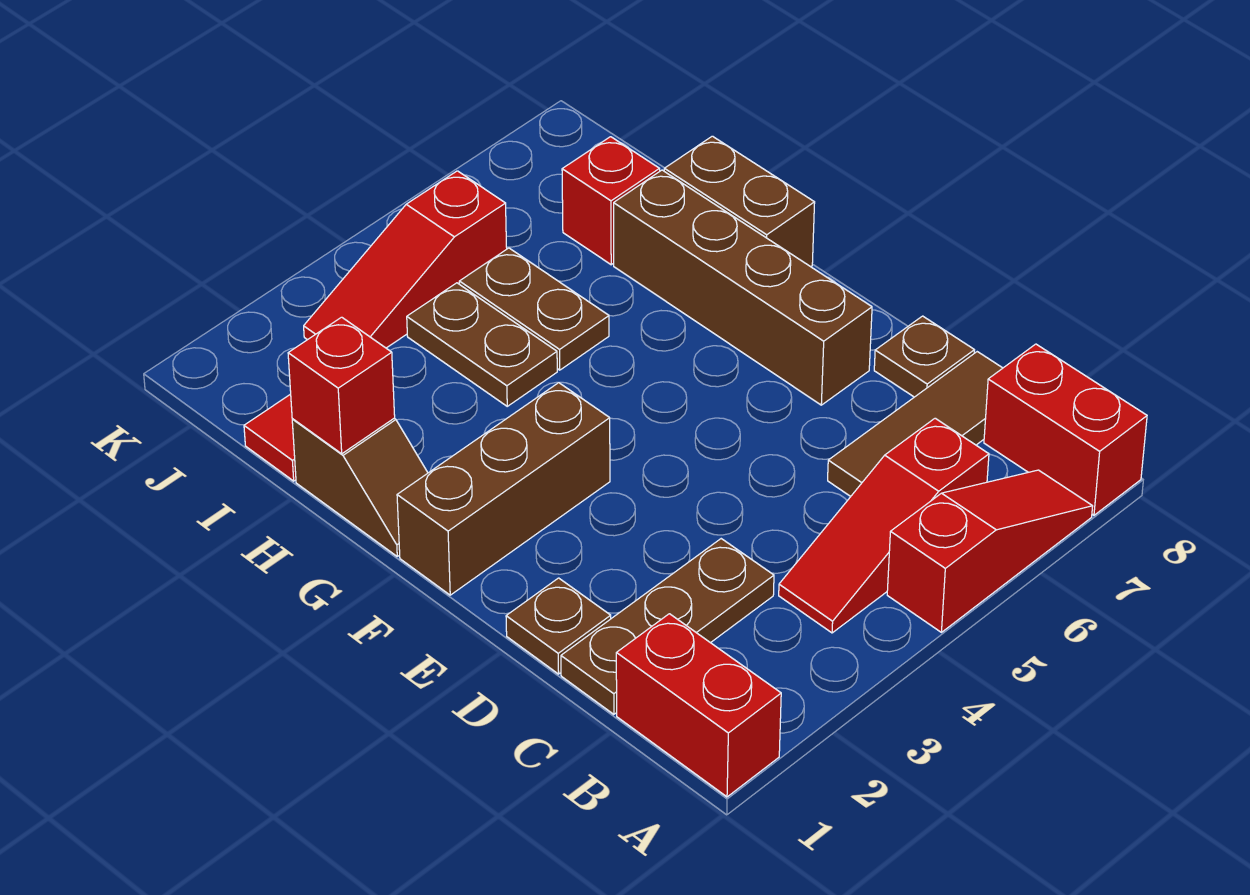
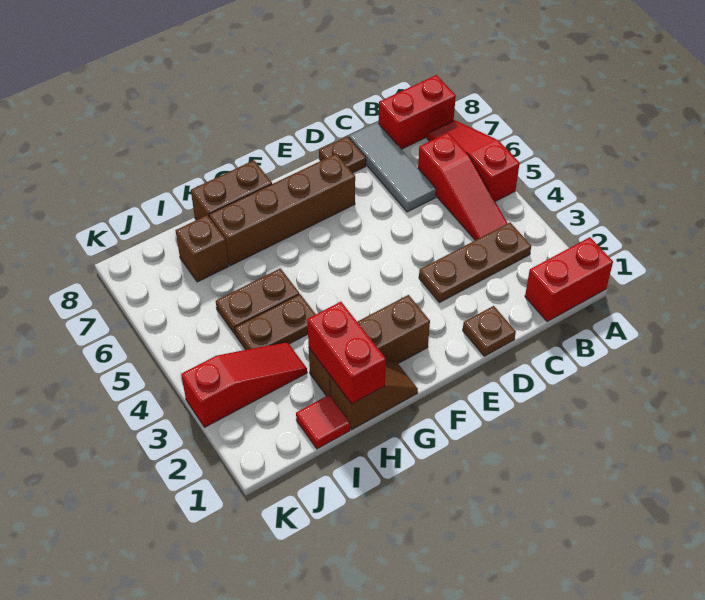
brown 1x3 plate [561,539,774,714] -> brown 1x3 plate turned to [419,223,531,303]
brown 1x3 tile [828,352,1002,496] -> grey 1x3 tile [349,122,436,212]
brown 1x3 brick [397,383,610,595] -> brown 1x3 brick turned to [309,295,430,396]
red 1x1 brick [288,317,395,454] -> red 1x2 brick [307,302,386,404]
red 1x1 brick [562,137,660,265] -> brown 1x1 brick [175,215,229,282]
red 1x3 slope [304,171,507,348] -> red 1x3 slope turned to [181,342,307,427]

